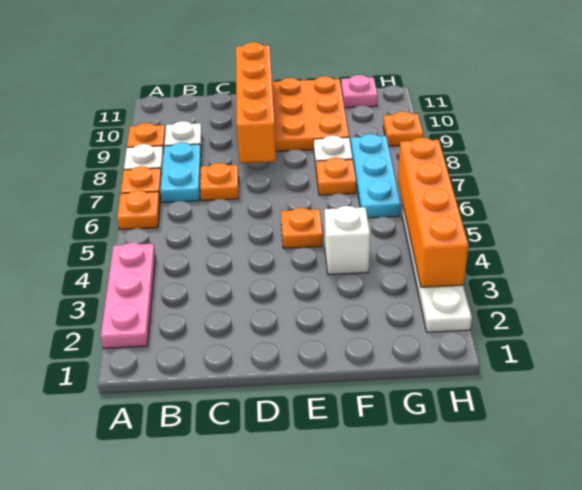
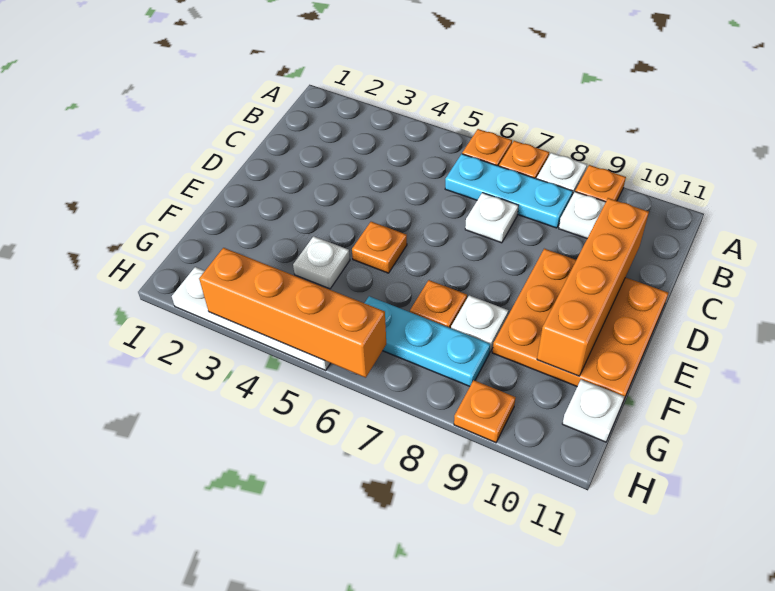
pink 1x3 plate [101,243,156,348] -> none
cyan 1x2 plate [160,142,201,202] -> cyan 1x3 plate [445,154,573,228]
orange 1x1 plate [200,163,239,201] -> white 1x1 plate [465,193,519,243]
orange 1x4 brick [236,42,276,163] -> orange 1x4 brick turned to [537,198,649,376]
white 1x1 brick [325,206,370,275] -> white 1x1 plate [293,236,350,289]
pink 1x1 plate [341,75,378,108] -> white 1x1 plate [562,380,624,442]

